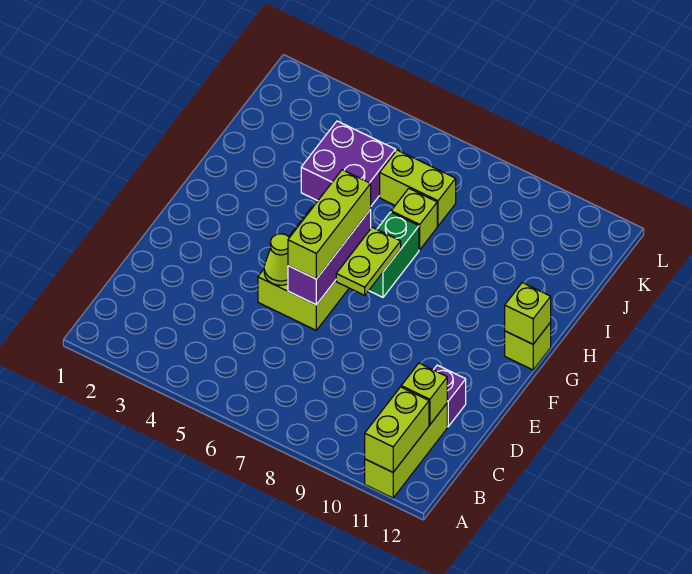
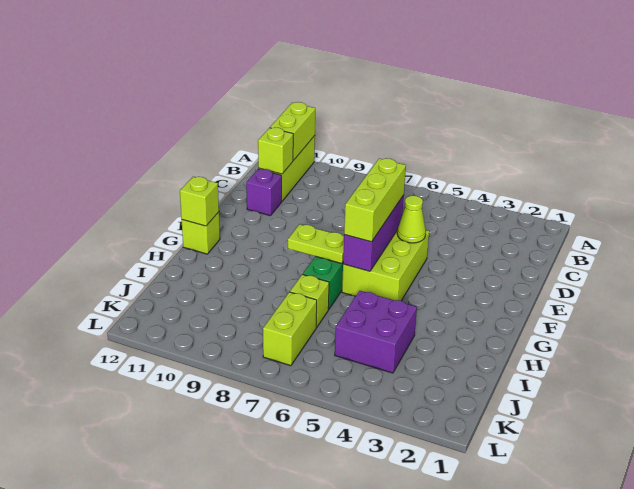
lime 1x2 plate [336,227,401,295] -> lime 1x2 plate turned to [288,224,344,264]
lime 1x2 brick [380,150,456,226] -> lime 1x2 brick turned to [263,292,317,366]

